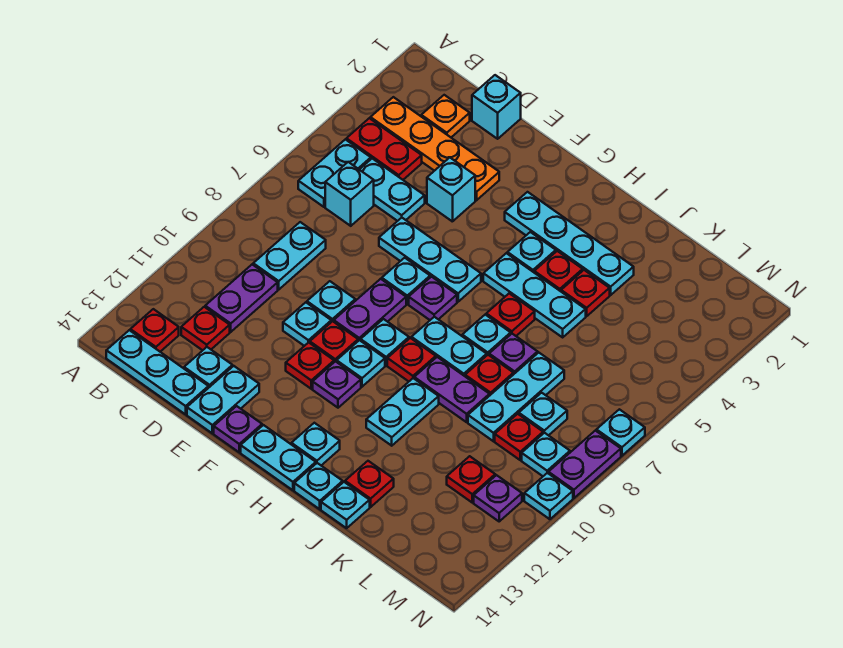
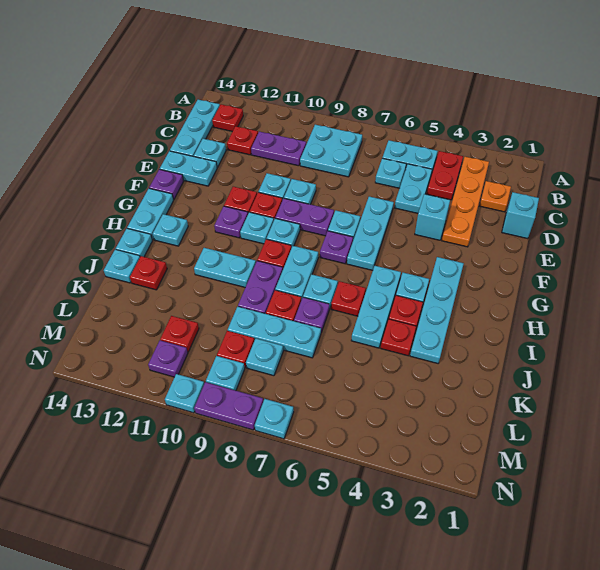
cyan 1x1 brick [325,162,374,226] -> cyan 1x1 plate [375,158,406,188]
cyan 1x2 plate [253,222,326,289] -> cyan 2x2 plate [300,125,362,177]

